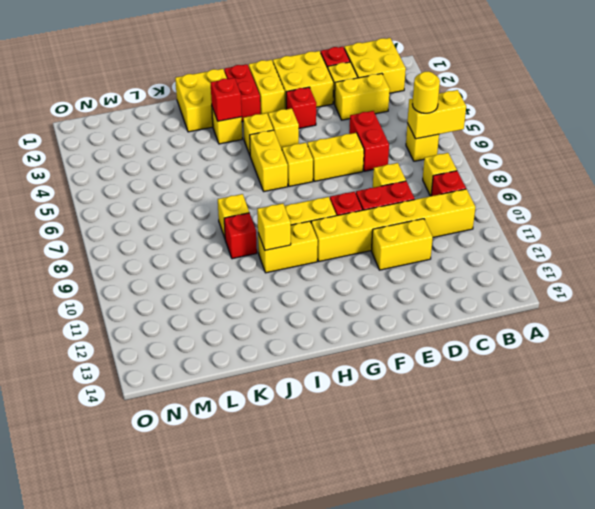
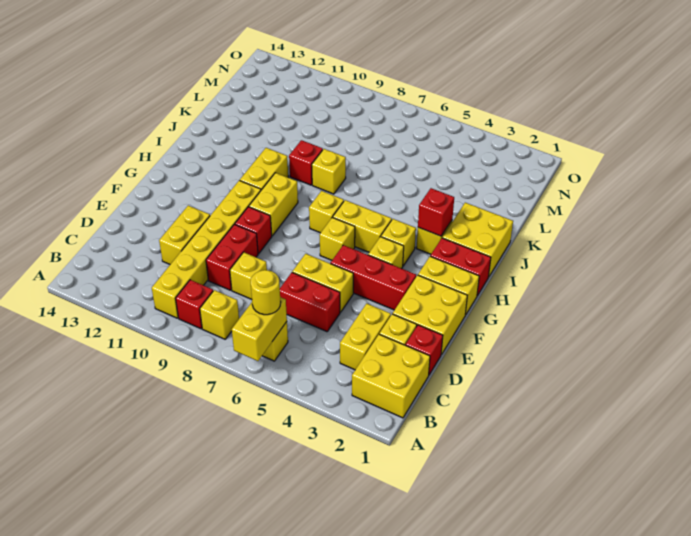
yellow 1x2 brick [307,133,364,181] -> yellow 1x2 brick turned to [292,254,353,312]
red 1x1 brick [286,87,316,128] -> red 1x3 brick [331,245,416,310]
yellow 1x1 brick [257,203,291,250] -> yellow 1x1 brick moved to [309,191,344,233]

